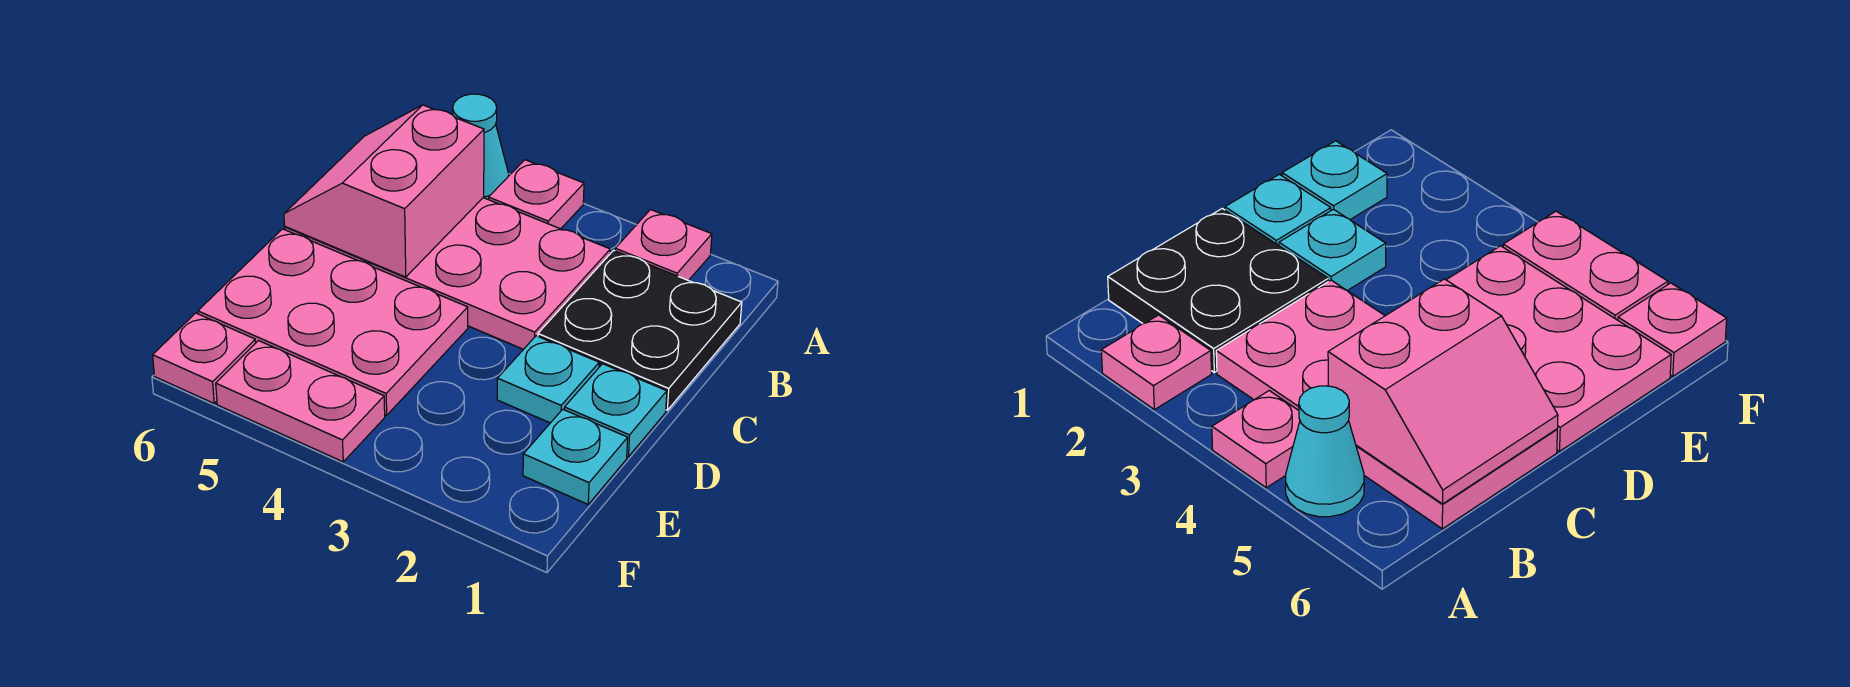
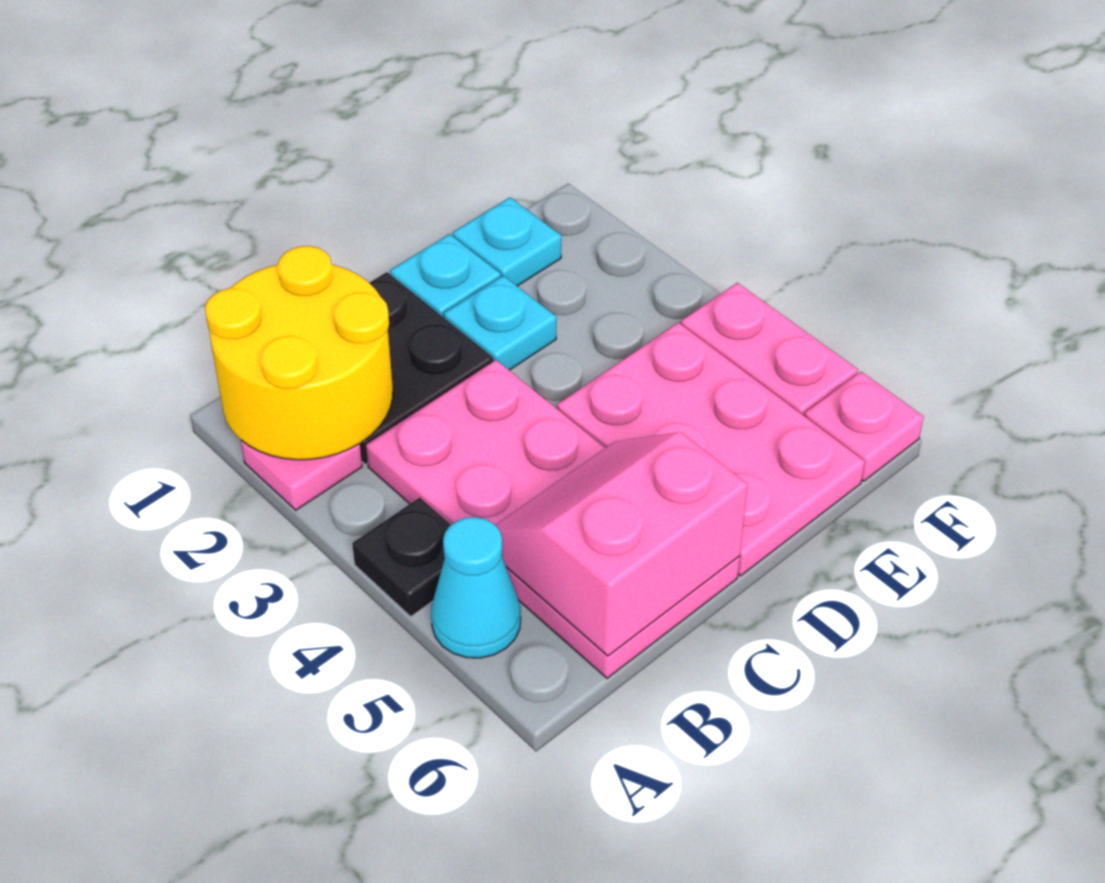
none -> yellow 2x2 round brick [205,246,393,460]
pink 1x1 plate [489,160,584,229] -> black 1x1 plate [352,497,451,616]
pink 2x2 slope [284,105,484,277] -> pink 2x2 slope turned to [496,432,748,656]

